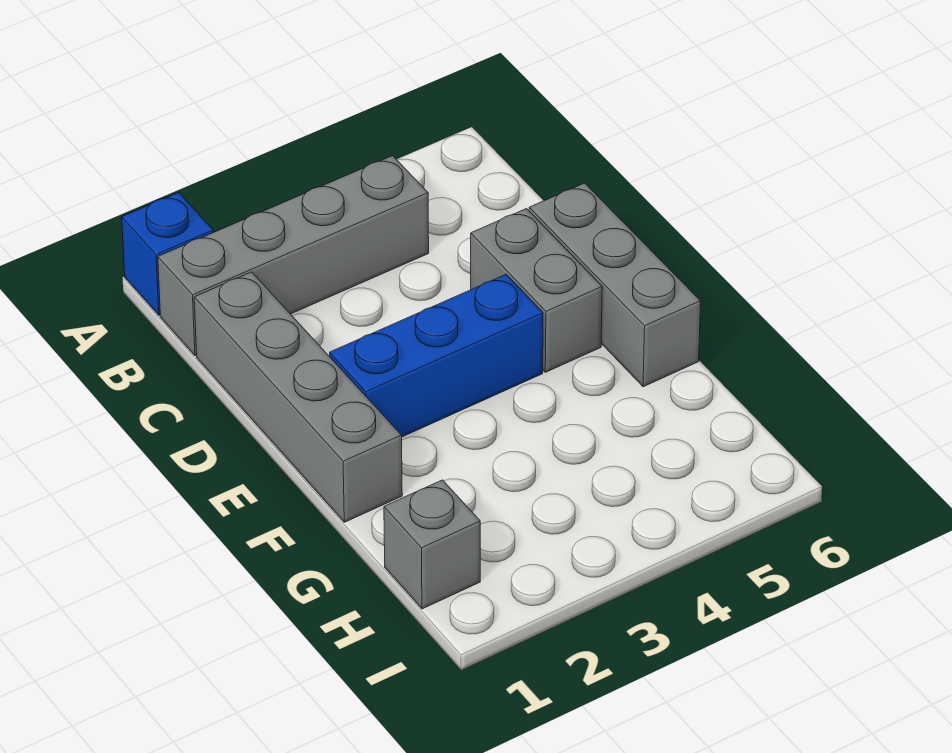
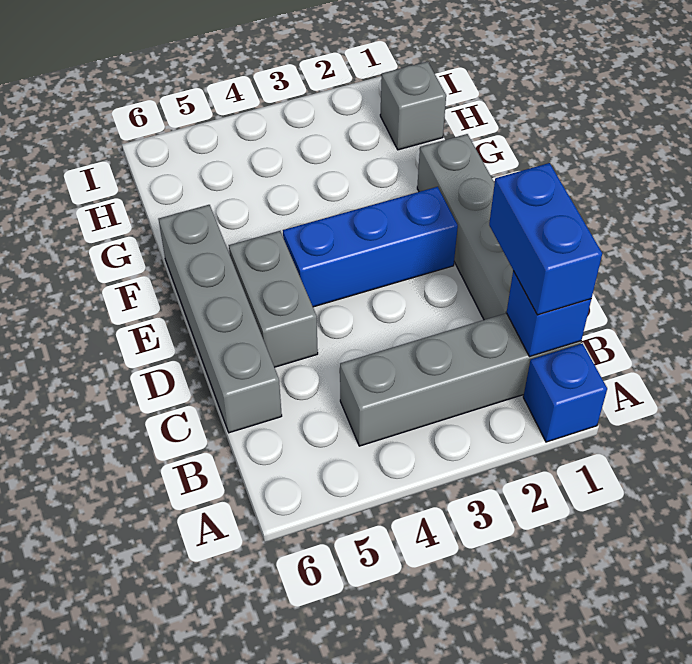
none -> blue 1x1 brick [507,271,591,357]
none -> blue 1x2 brick [489,163,602,315]
grey 1x3 brick [529,183,701,387] -> grey 1x4 brick [159,205,282,433]

